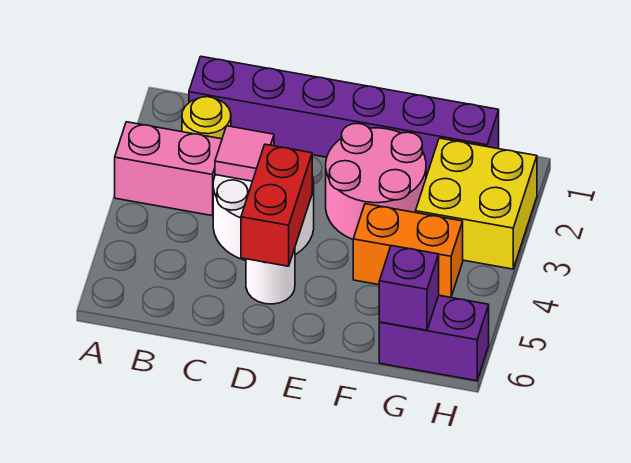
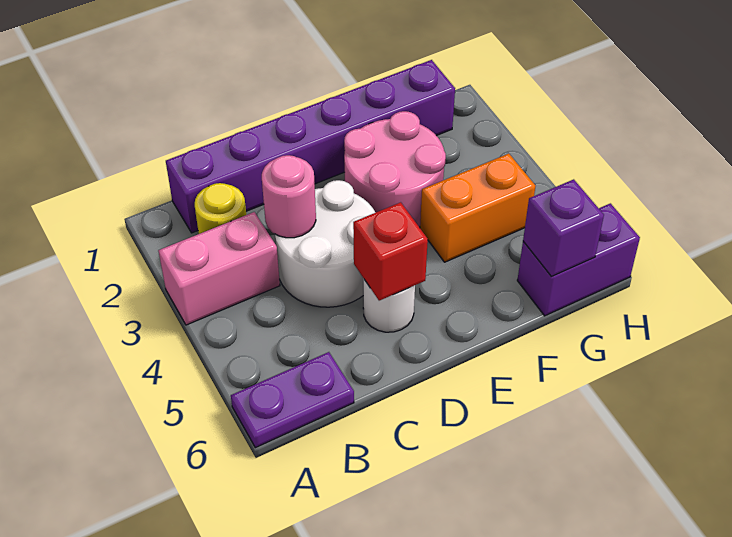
none -> purple 1x2 plate [231,352,354,448]
pink 1x1 tile [215,126,274,181] -> pink 1x1 round brick [262,155,316,238]
red 1x2 brick [241,144,312,266] -> red 1x1 brick [353,202,428,301]
yellow 2x2 brick [416,138,537,269] -> none

